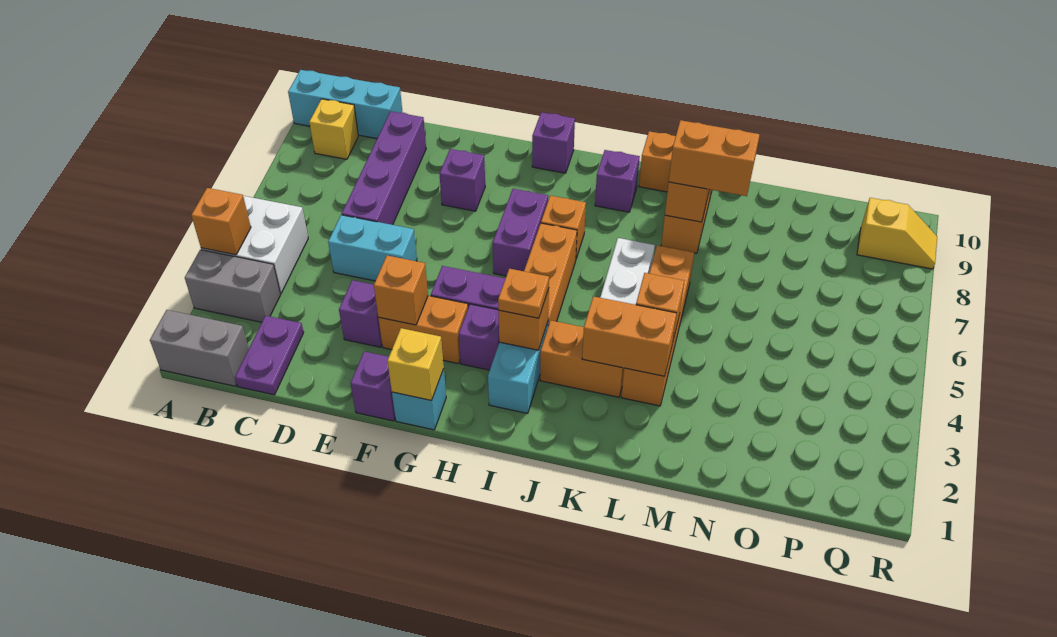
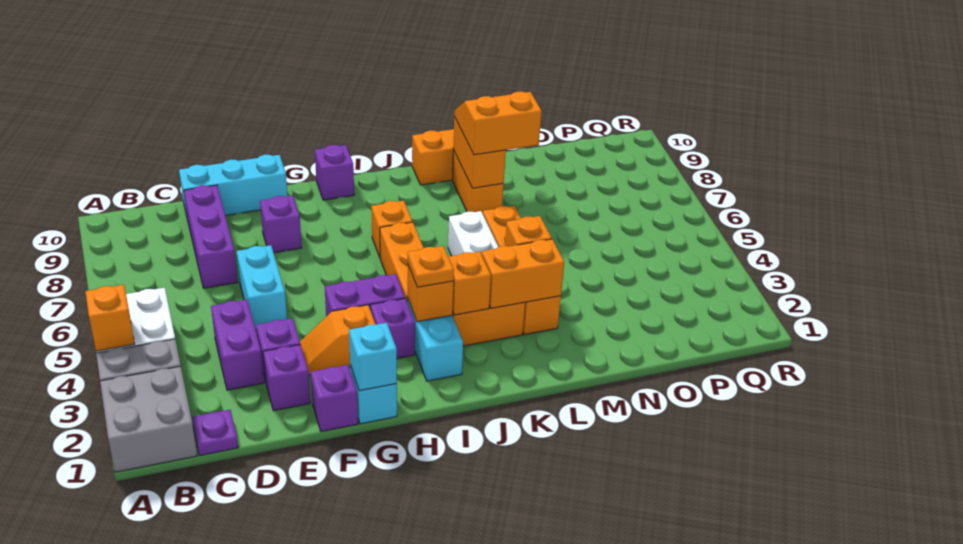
grey 1x2 brick [150,310,249,386] -> grey 2x2 brick [100,366,197,472]
cyan 1x3 brick [288,70,403,139] -> cyan 1x3 brick moved to [179,155,288,216]
yellow 1x1 brick [309,99,358,159] -> none
purple 1x2 plate [235,316,304,395] -> purple 1x1 plate [192,410,238,456]
cyan 1x2 brick [328,215,417,281] -> cyan 1x2 brick turned to [237,245,287,330]
purple 1x4 brick [342,111,426,225] -> purple 1x3 brick [184,185,238,288]
orange 1x2 brick [378,296,468,364] -> orange 1x2 slope [300,305,376,375]
orange 1x1 brick [374,256,428,325] -> orange 1x1 brick moved to [449,251,491,315]
yellow 1x1 brick [387,328,444,401] -> cyan 1x1 brick [349,323,397,391]
purple 1x2 brick [493,189,548,276] -> purple 1x2 brick moved to [211,300,264,390]
purple 1x1 brick [595,150,640,212] -> purple 1x1 brick moved to [263,345,310,411]
yellow 1x2 slope [857,198,937,269] -> none

